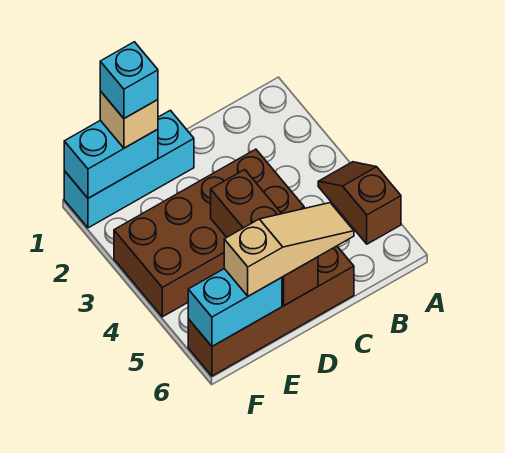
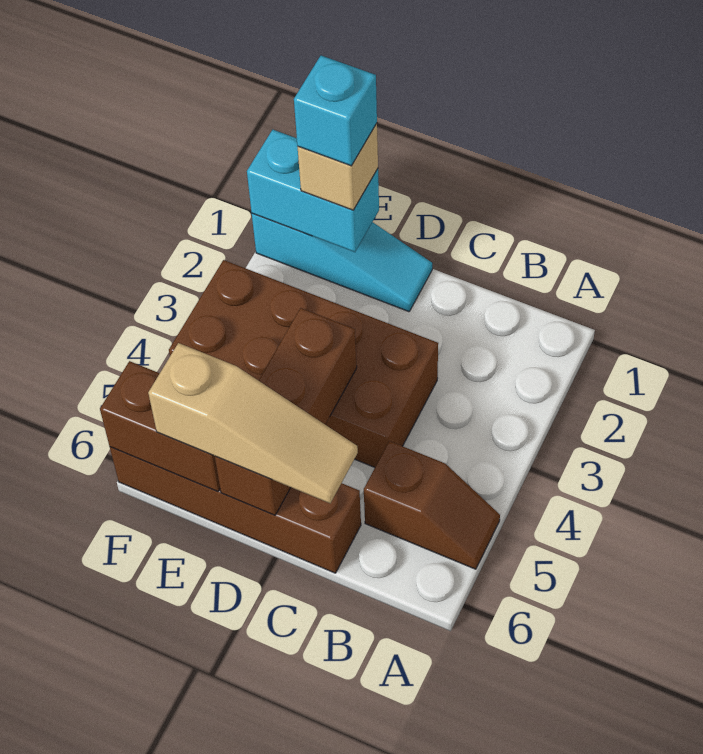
brown 1x2 slope [318,162,401,244] -> brown 1x2 slope turned to [364,441,500,569]
cyan 1x3 brick [64,110,194,228] -> cyan 1x3 slope [252,214,432,312]
cyan 1x2 brick [188,269,282,346] -> brown 1x2 brick [100,361,220,492]

